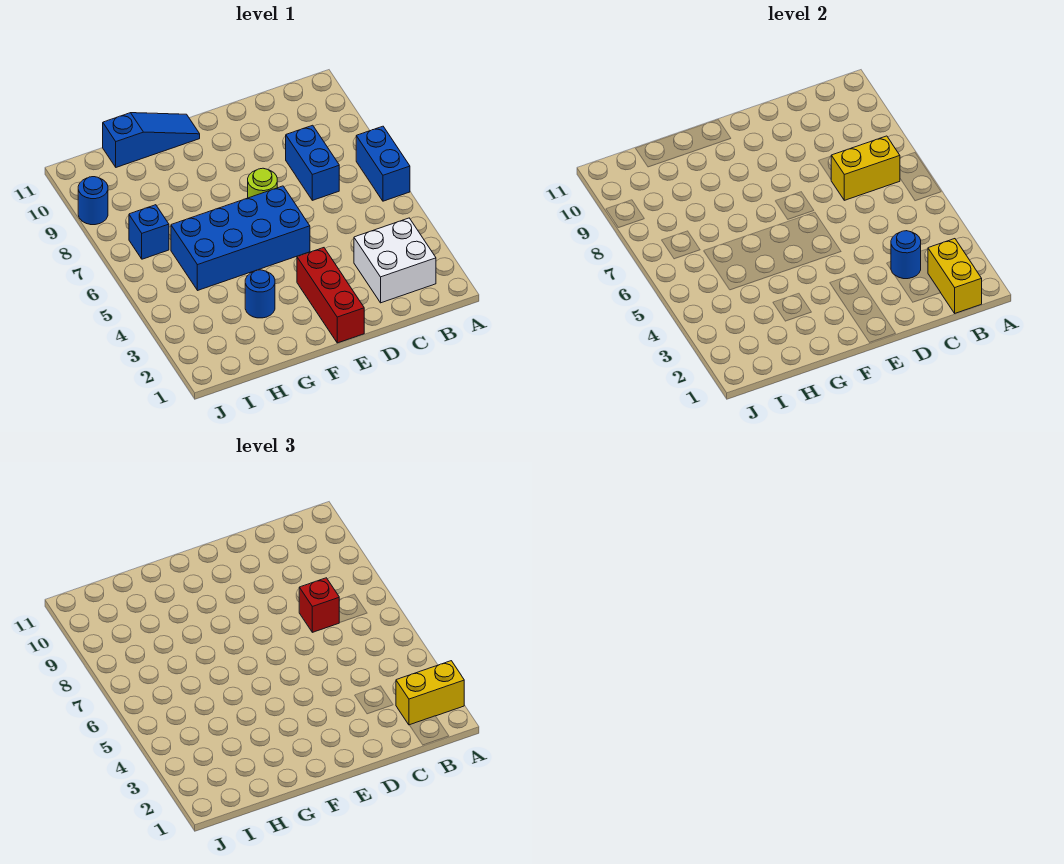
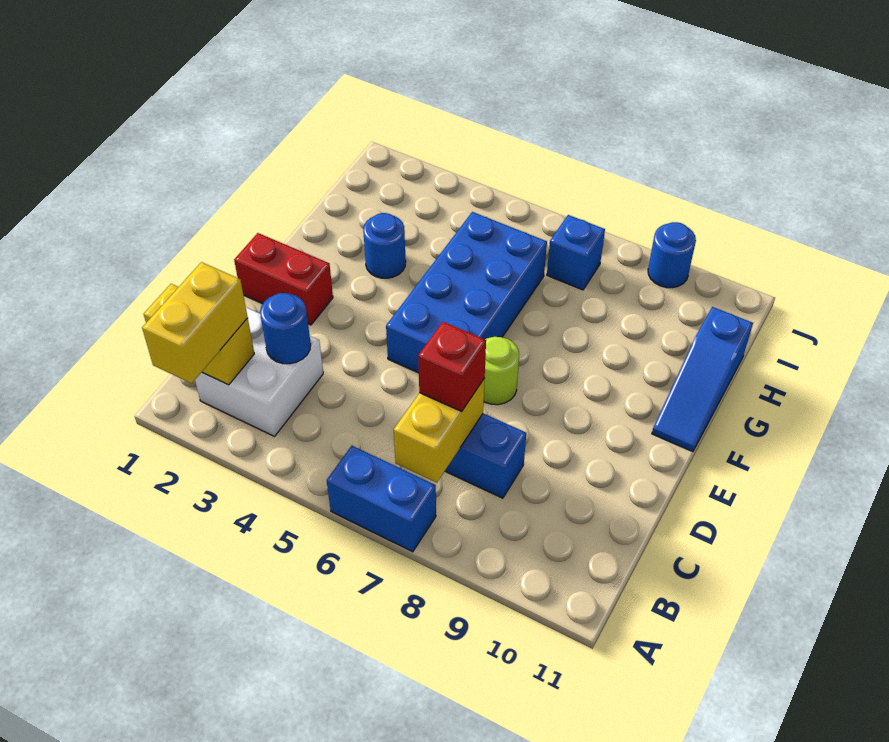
red 1x3 brick [297,248,364,343] -> red 1x2 brick [234,233,333,325]

